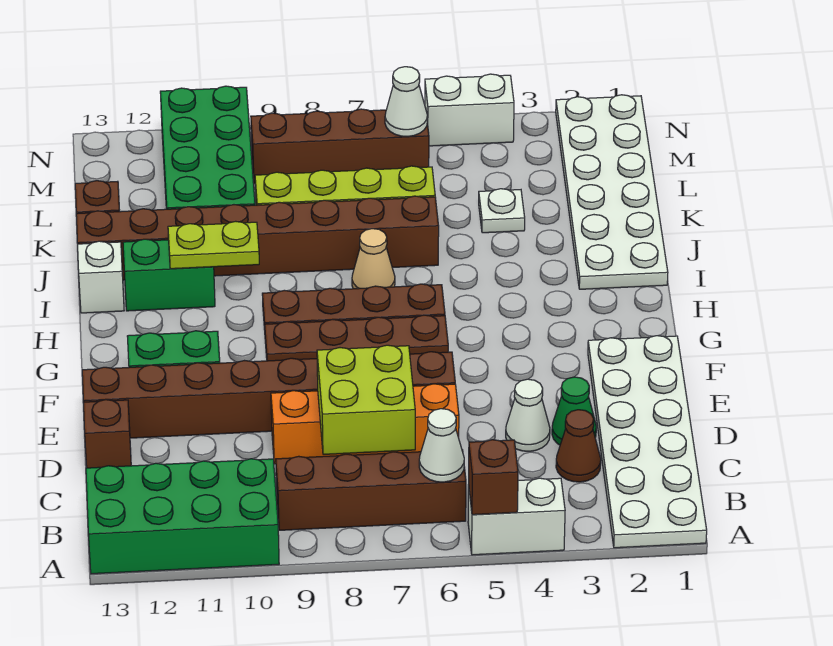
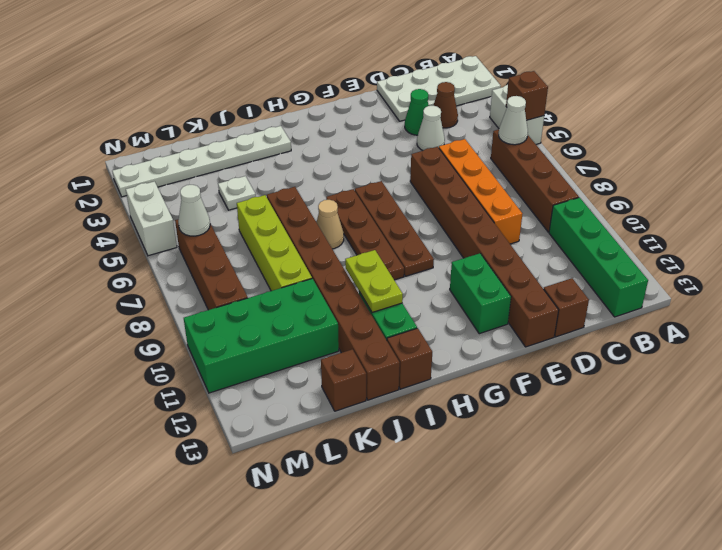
white 2x6 plate [588,336,707,548] -> white 2x4 plate [377,56,501,121]
green 2x4 brick [86,459,279,574] -> green 1x4 brick [549,197,648,317]
lime 2x2 brick [317,345,415,454] -> none
white 2x6 plate [556,95,668,289] -> white 1x6 plate [112,126,291,197]
white 1x1 brick [78,241,124,313] -> brown 1x1 brick [387,328,432,389]

